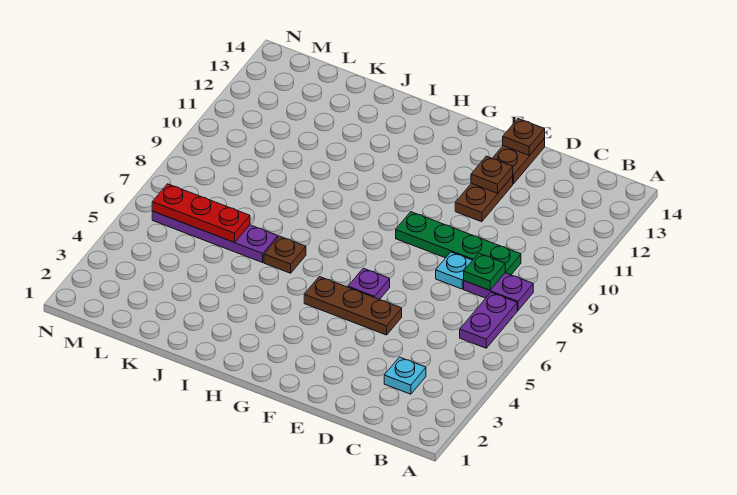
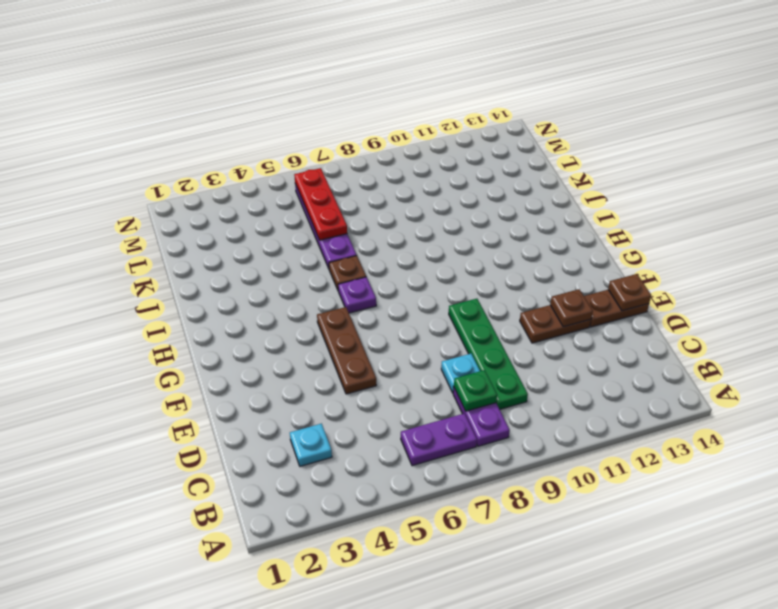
purple 1x1 plate [348,268,390,299] -> purple 1x1 plate moved to [338,277,376,313]

